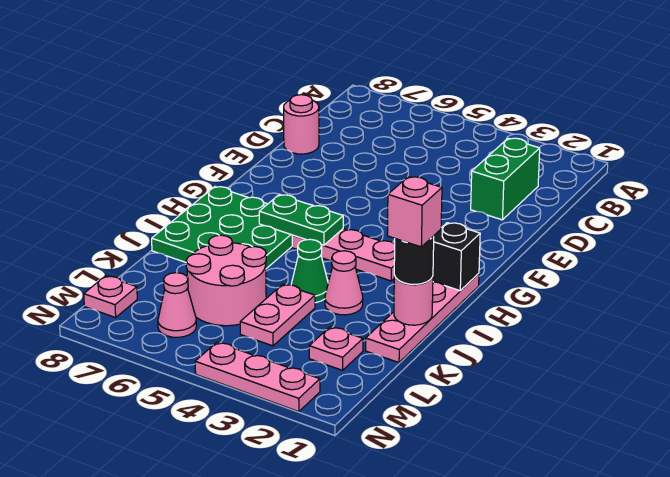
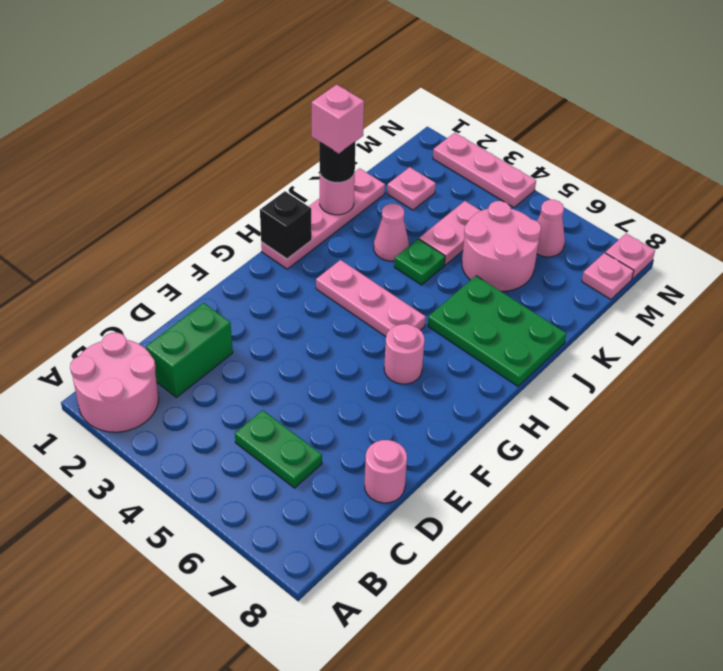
none -> pink 2x2 round brick [70,333,159,432]
none -> pink 1x1 round brick [384,324,425,384]
green 1x2 plate [259,195,343,245] -> green 1x2 plate moved to [235,410,322,488]
green 3x3 plate [152,187,292,269] -> green 2x3 plate [428,276,566,386]
green 1x1 cone [291,239,328,303] -> green 1x1 plate [394,239,445,285]
none -> pink 1x1 plate [605,234,655,279]

